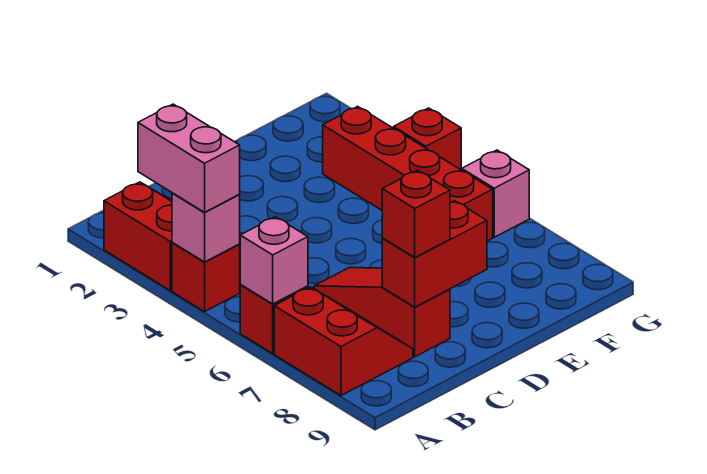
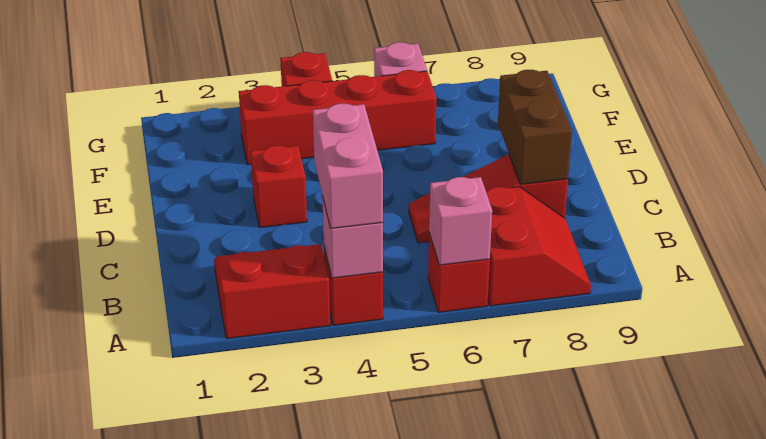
pink 1x2 brick [138,104,240,212] -> pink 1x2 brick turned to [313,104,383,229]
red 2x2 slope [274,287,413,396] -> red 2x2 slope turned to [486,187,591,306]
red 1x2 brick [382,201,487,307] -> brown 1x2 brick [498,70,572,184]
red 1x1 brick [382,170,450,257] -> red 1x1 brick moved to [251,146,307,228]

